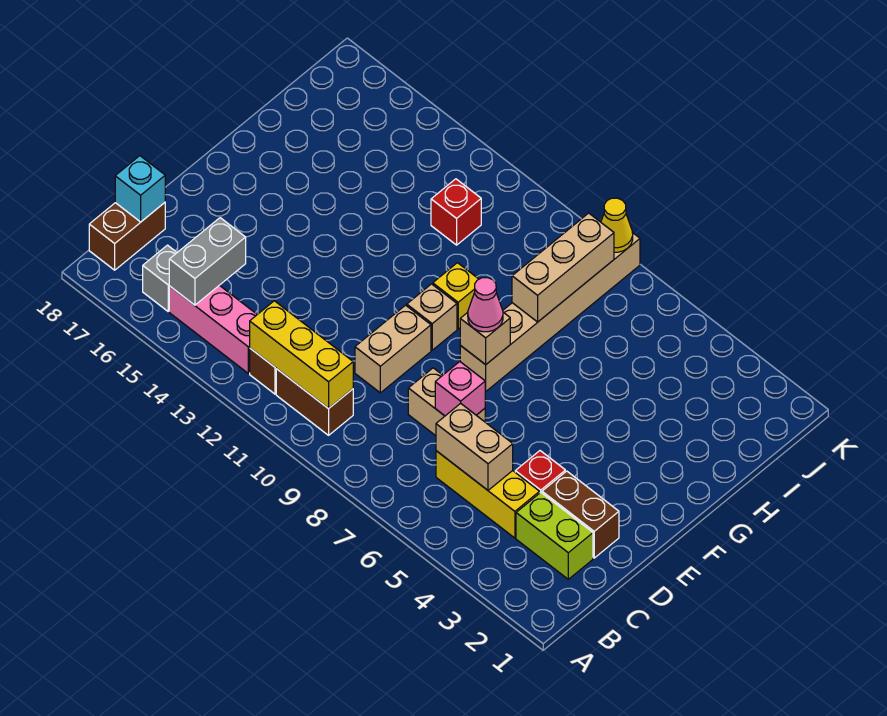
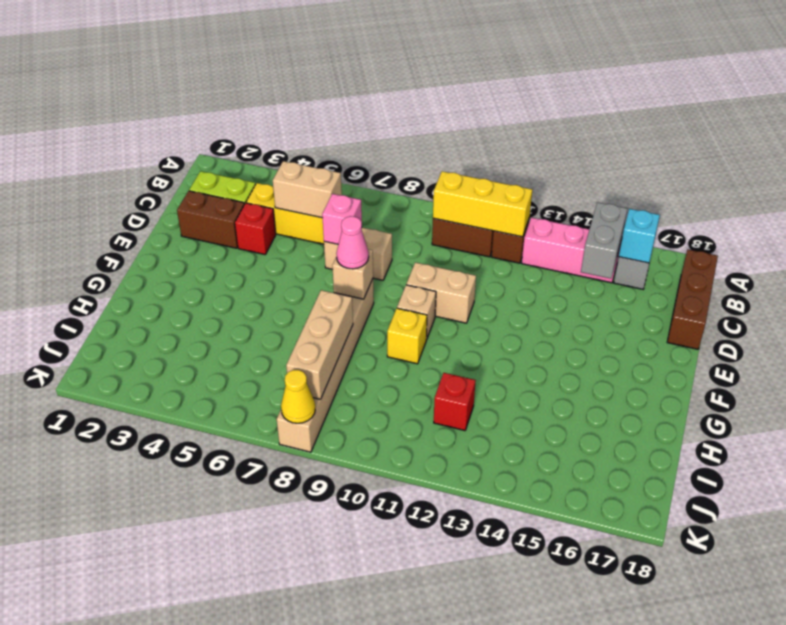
brown 1x2 brick [89,203,165,270] -> brown 1x3 brick [667,250,718,349]
cyan 1x1 brick [115,156,165,222] -> cyan 1x1 brick moved to [619,209,660,263]
tan 1x2 brick [355,305,431,393] -> tan 1x2 brick turned to [406,262,476,323]

